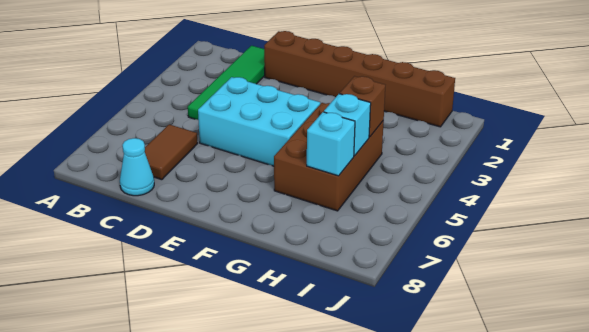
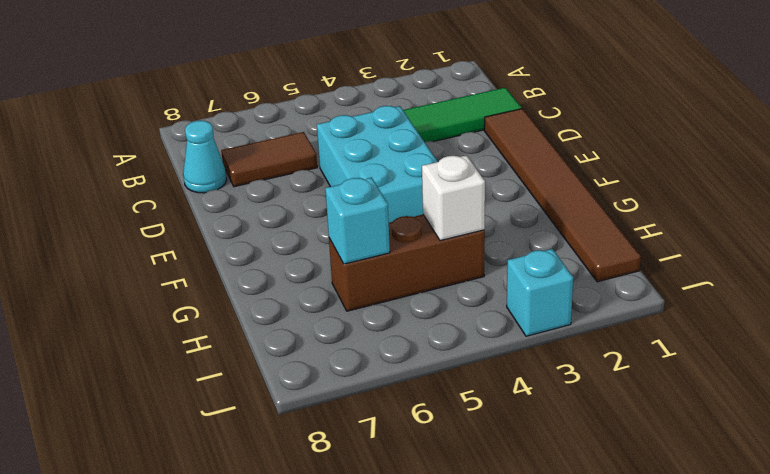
brown 1x6 brick [264,31,455,127] -> brown 1x6 tile [484,109,641,282]
brown 2x3 brick [274,103,384,211] -> brown 1x3 brick [329,215,485,311]
brown 1x1 brick [340,76,385,137] -> white 1x1 brick [422,155,485,241]
cyan 1x1 brick [324,94,371,156] -> cyan 1x1 brick moved to [507,249,573,336]

